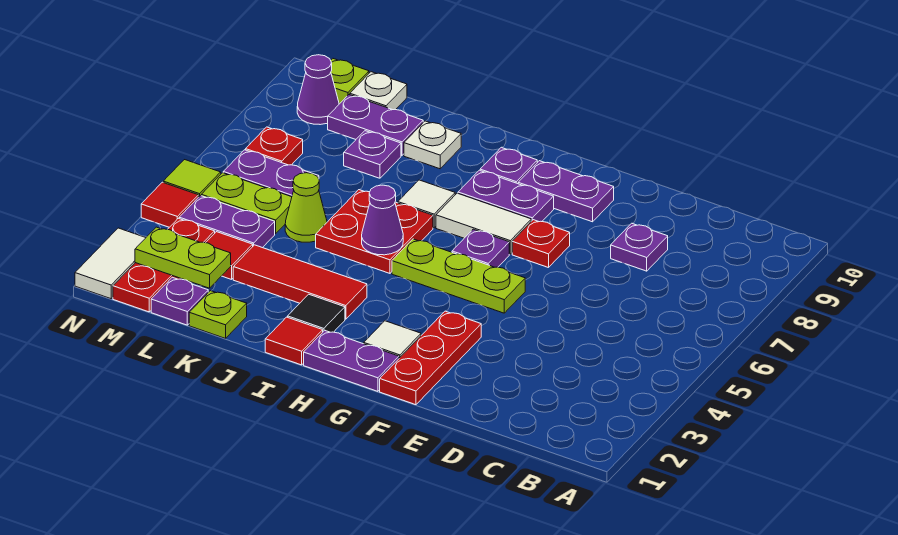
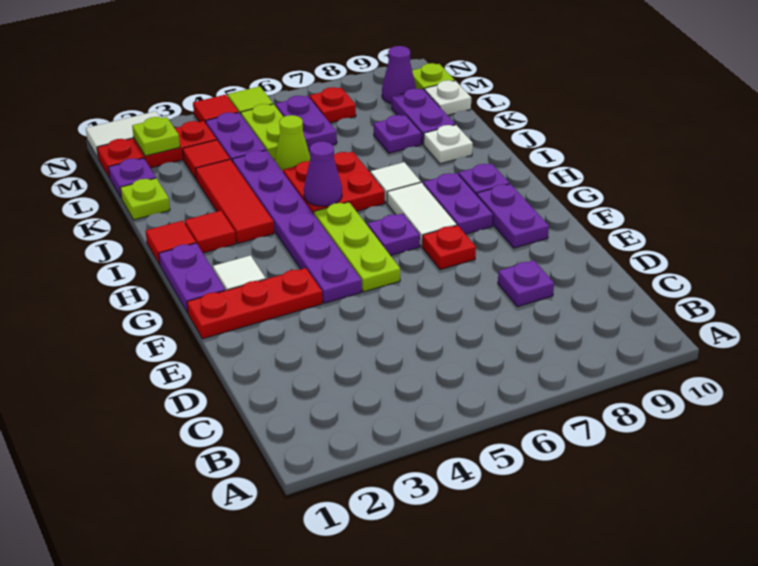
none -> purple 1x6 plate [232,150,362,303]
black 1x1 tile [288,294,345,332] -> red 1x1 tile [185,211,236,253]
lime 1x2 plate [135,227,231,288] -> lime 1x1 plate [132,117,180,156]

